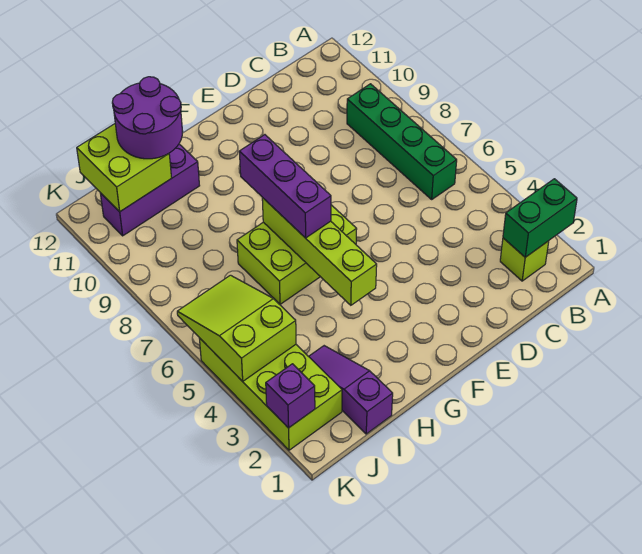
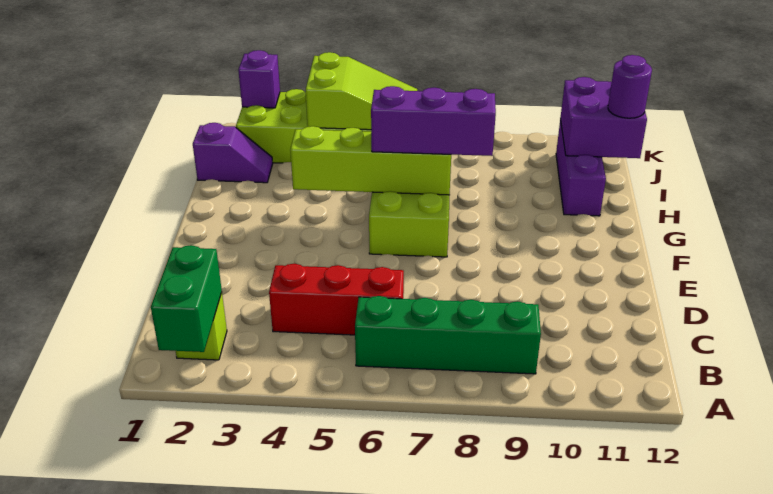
none -> red 1x3 brick [269,264,404,335]
purple 2x2 round brick [112,77,183,159] -> purple 1x1 round brick [608,55,652,118]
purple 1x3 slope [309,346,393,434] -> purple 1x2 slope [193,123,273,183]
lime 2x2 brick [77,124,172,212] -> purple 2x2 brick [560,77,647,158]

